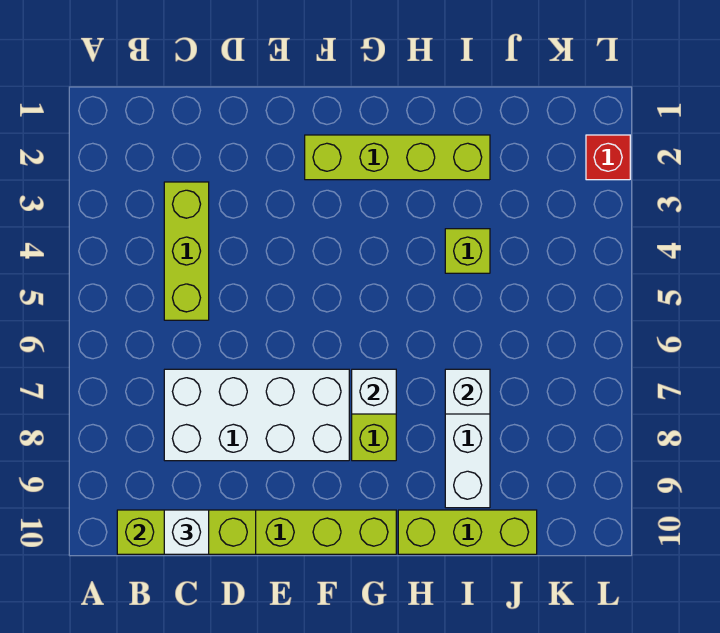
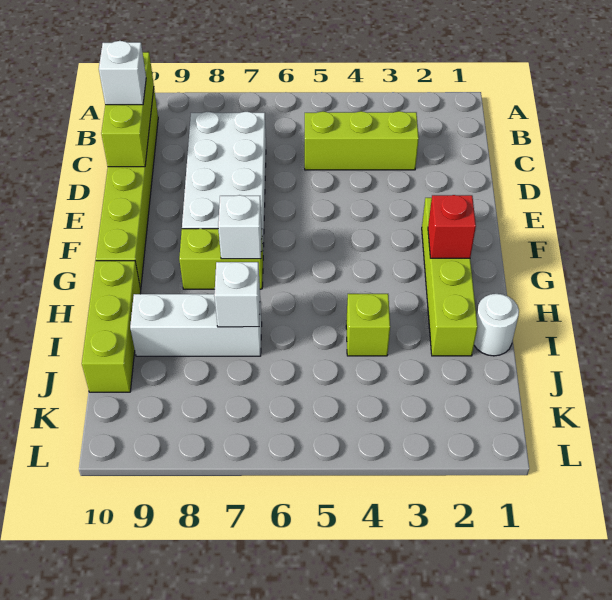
none -> white 1x1 round brick [474,294,519,356]
red 1x1 brick [586,135,630,180] -> red 1x1 brick moved to [428,195,476,258]

